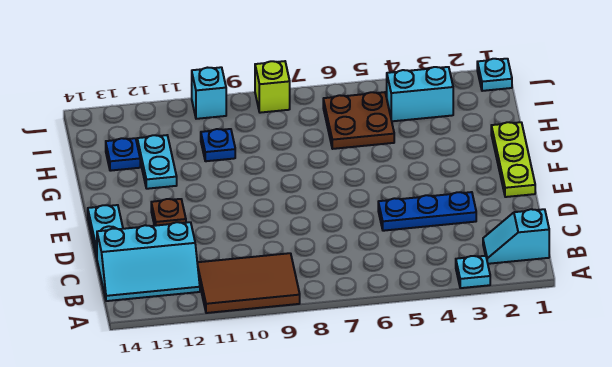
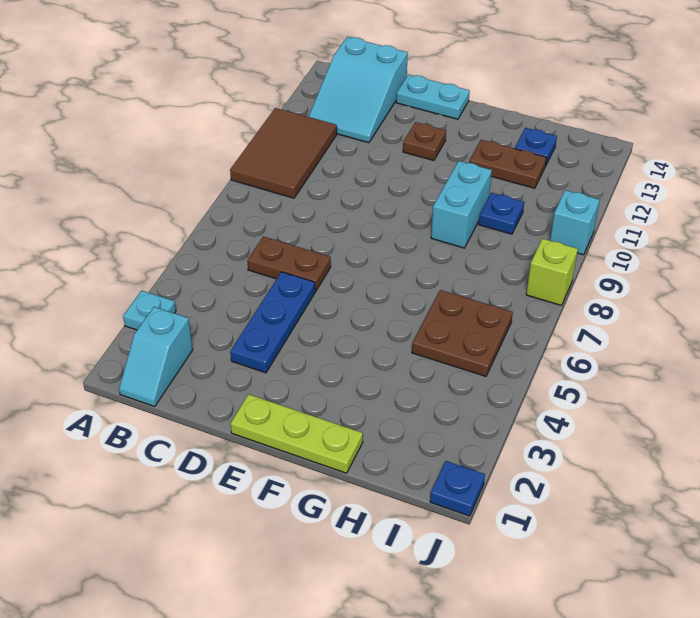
cyan 1x2 slope [483,209,549,264] -> cyan 1x2 slope turned to [119,307,193,406]
cyan 2x3 slope [97,222,200,301] -> cyan 2x3 slope turned to [309,37,408,143]
none -> brown 1x2 plate [247,236,331,291]
cyan 1x2 plate [137,135,177,189] -> brown 1x2 plate [469,140,546,188]
cyan 1x2 brick [387,67,453,121] -> cyan 1x2 brick moved to [431,161,492,248]
cyan 1x1 plate [477,59,512,91] -> blue 1x1 plate [430,461,485,516]

